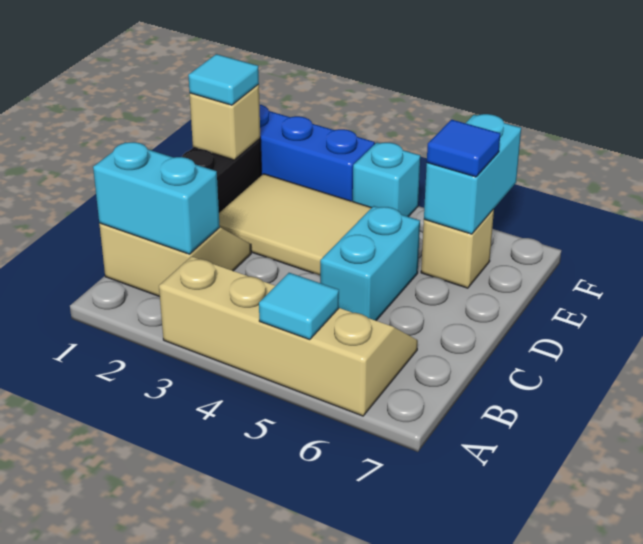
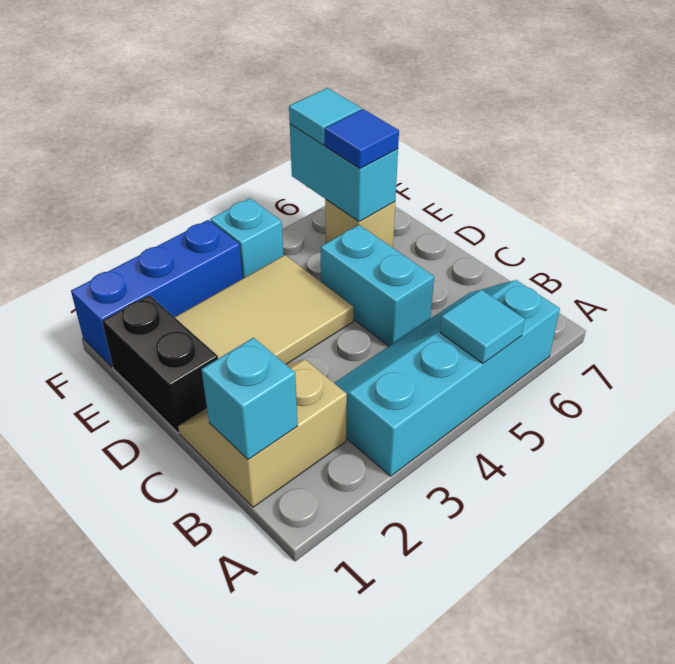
tan 2x4 slope [159,257,418,416] -> cyan 2x4 slope [335,280,560,476]
cyan 1x2 brick [93,142,220,254] -> cyan 1x1 brick [201,338,298,460]
tan 1x1 brick [190,84,260,160] -> none
cyan 1x1 tile [188,54,259,105] -> cyan 1x1 tile moved to [289,88,361,145]

